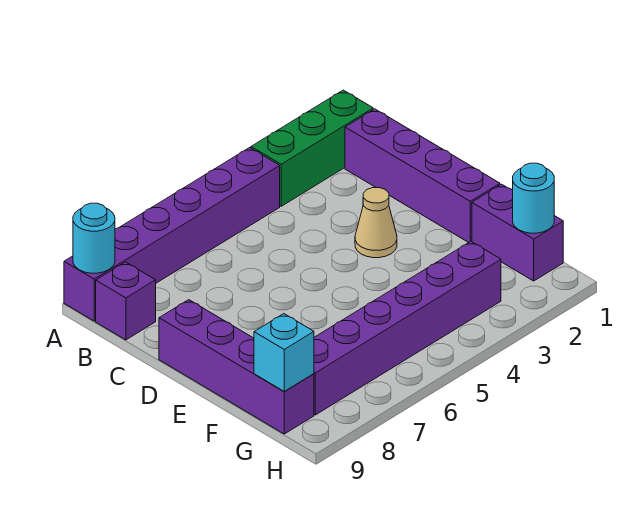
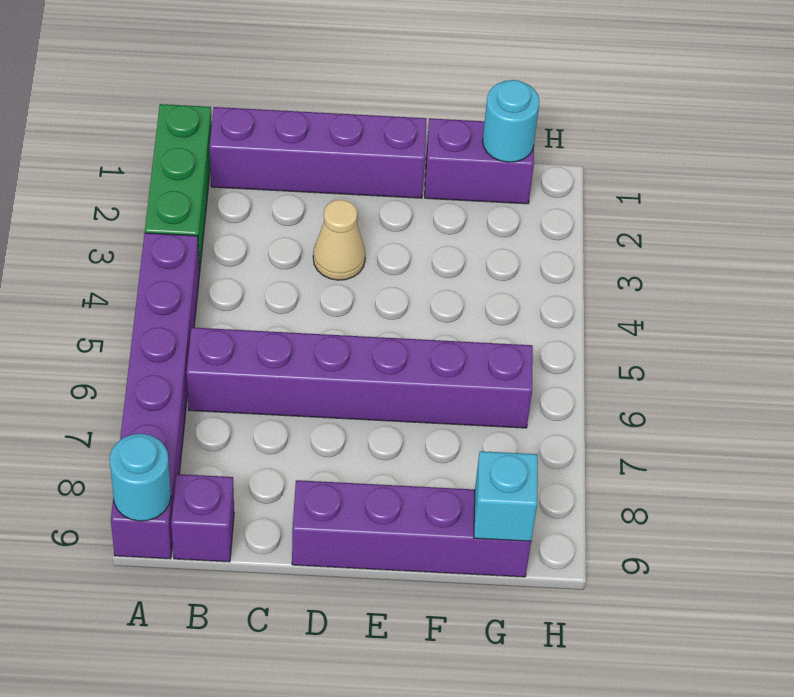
purple 1x6 brick [314,241,501,415] -> purple 1x6 brick turned to [187,327,533,428]

